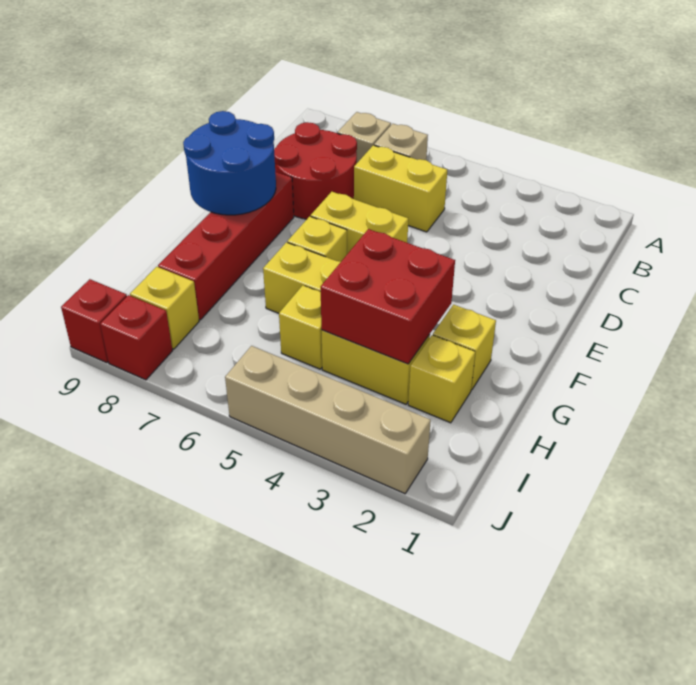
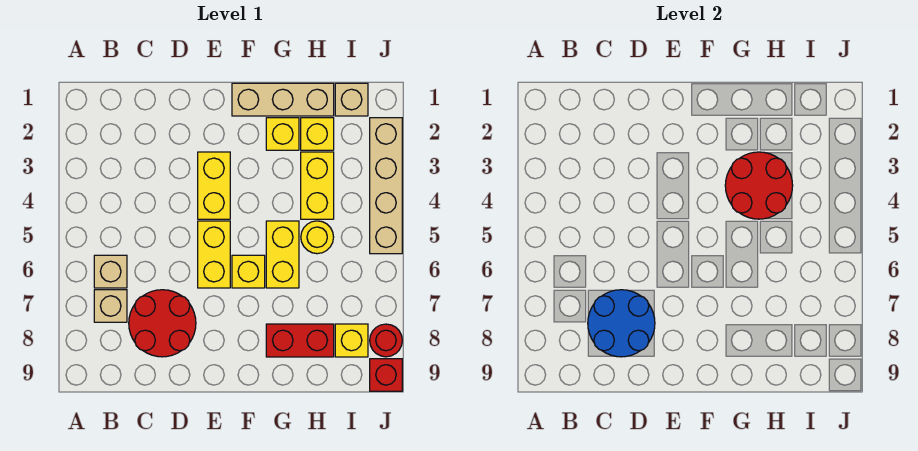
yellow 1x2 brick [354,145,447,232] -> yellow 1x2 brick moved to [198,152,230,219]
red 1x4 brick [158,172,294,320] -> red 1x2 brick [266,324,334,357]
blue 2x2 round brick [183,111,276,215] -> blue 2x2 round brick moved to [588,290,655,357]
none -> tan 1x3 brick [232,83,334,116]
red 2x2 brick [321,229,455,364] -> red 2x2 round brick [725,152,793,219]
yellow 1x1 brick [279,285,322,369] -> yellow 1x1 round brick [301,221,334,254]
none -> tan 1x1 brick [335,83,368,116]
red 1x1 brick [100,295,173,380] -> red 1x1 round brick [370,324,402,357]

